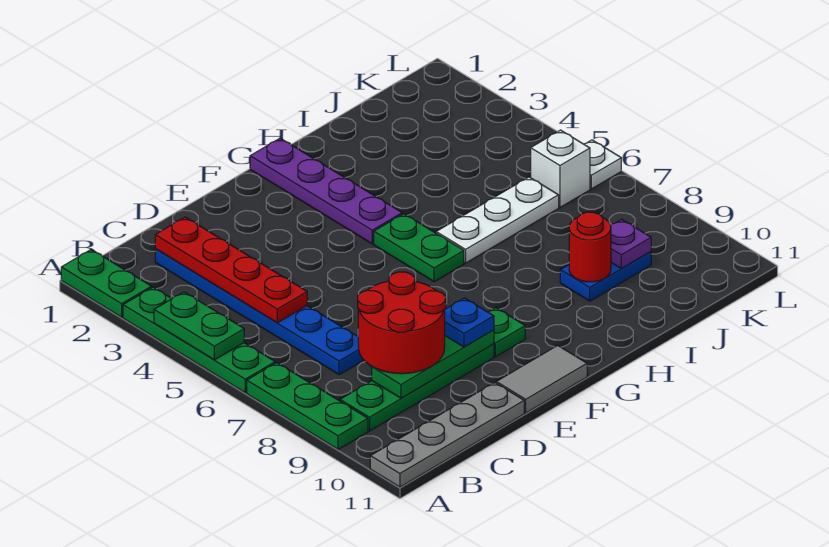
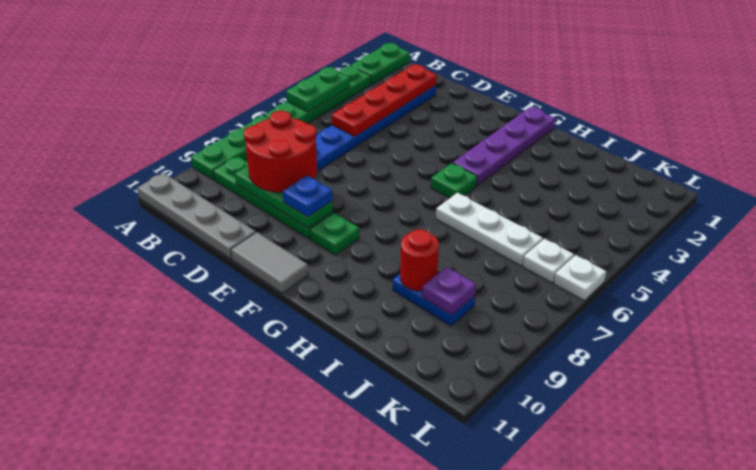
green 1x2 plate [374,214,464,282] -> green 1x1 plate [431,163,477,198]
white 1x1 brick [531,130,590,207] -> white 1x1 plate [523,239,574,283]

